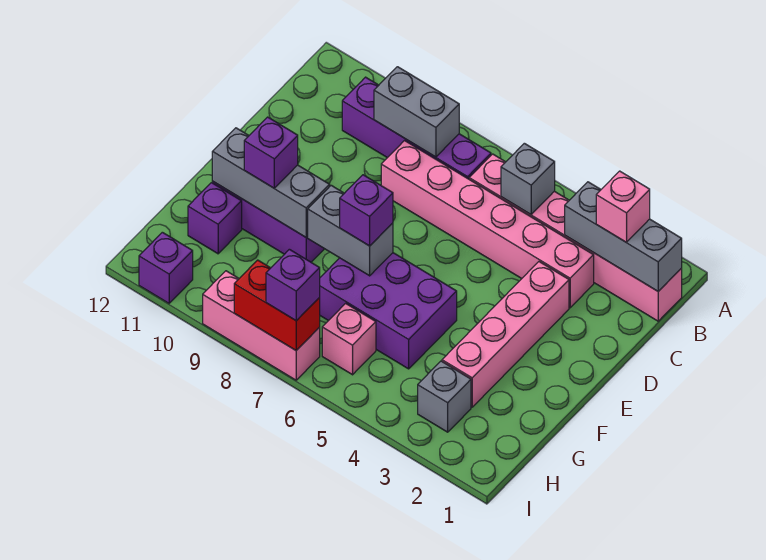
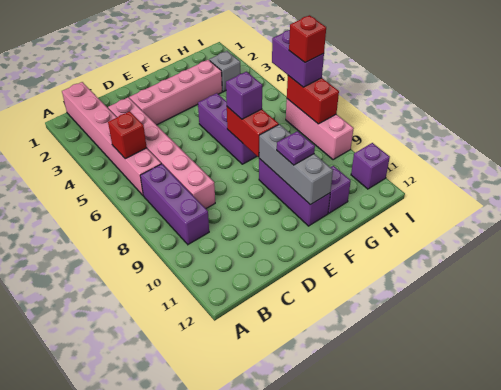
grey 1x3 brick [565,182,682,291] -> none
pink 1x1 brick [596,171,650,243] -> none
grey 1x1 brick [501,143,555,214] -> red 1x1 brick [108,111,147,159]
purple 1x4 brick [342,77,491,179] -> purple 1x3 brick [140,164,209,244]
grey 1x2 brick [374,67,459,157] -> none
purple 2x3 brick [320,253,457,369] -> purple 1x3 brick [198,93,257,164]
grey 1x2 brick [307,185,393,276] -> red 1x2 brick [227,107,279,157]
purple 1x1 brick [244,117,298,188] -> purple 1x1 plate [277,131,315,165]
pink 1x1 brick [322,303,376,375] -> none
purple 1x1 brick [266,249,320,321] -> purple 1x2 brick [272,30,324,87]
none -> red 1x1 brick [289,15,326,63]

